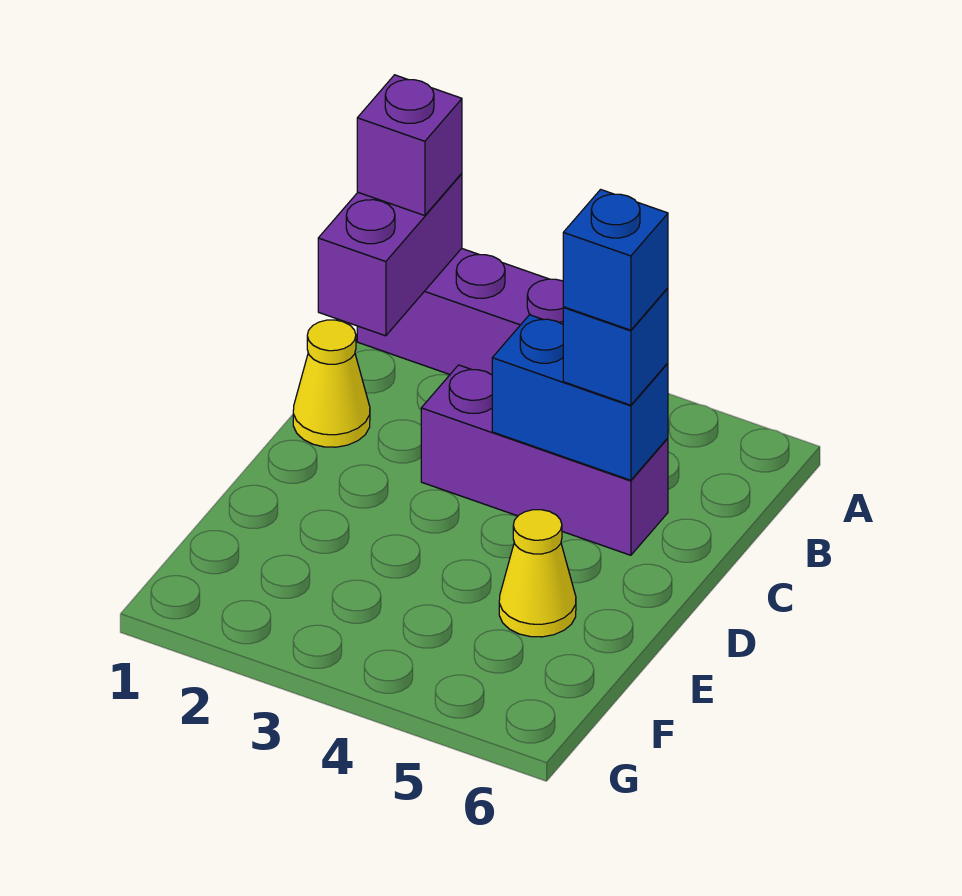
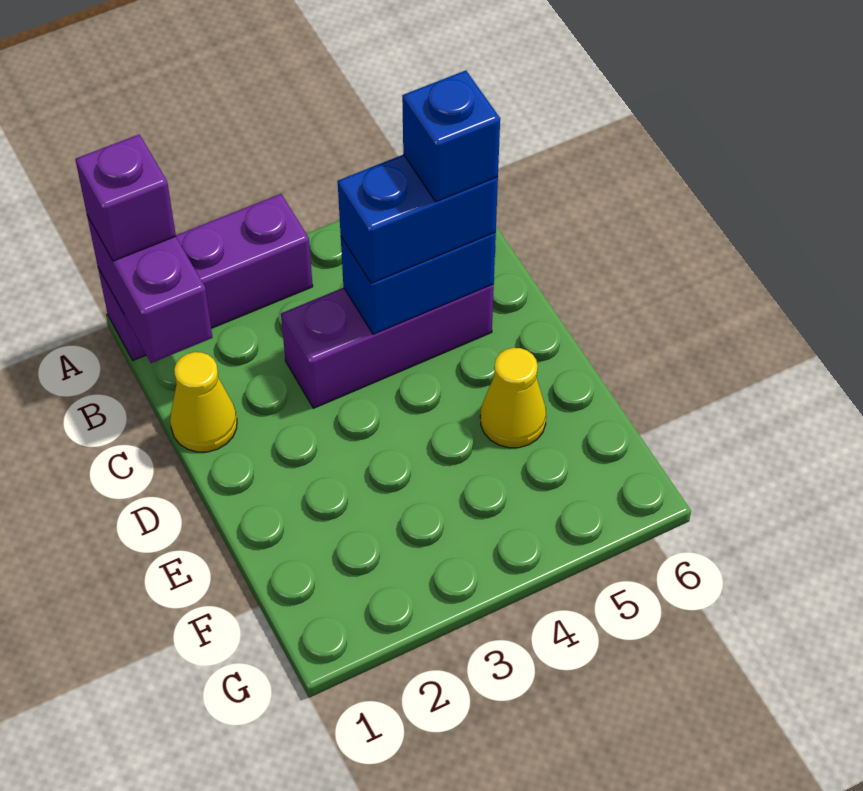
blue 1x1 brick [563,288,668,405] -> blue 1x2 brick [338,154,498,283]

